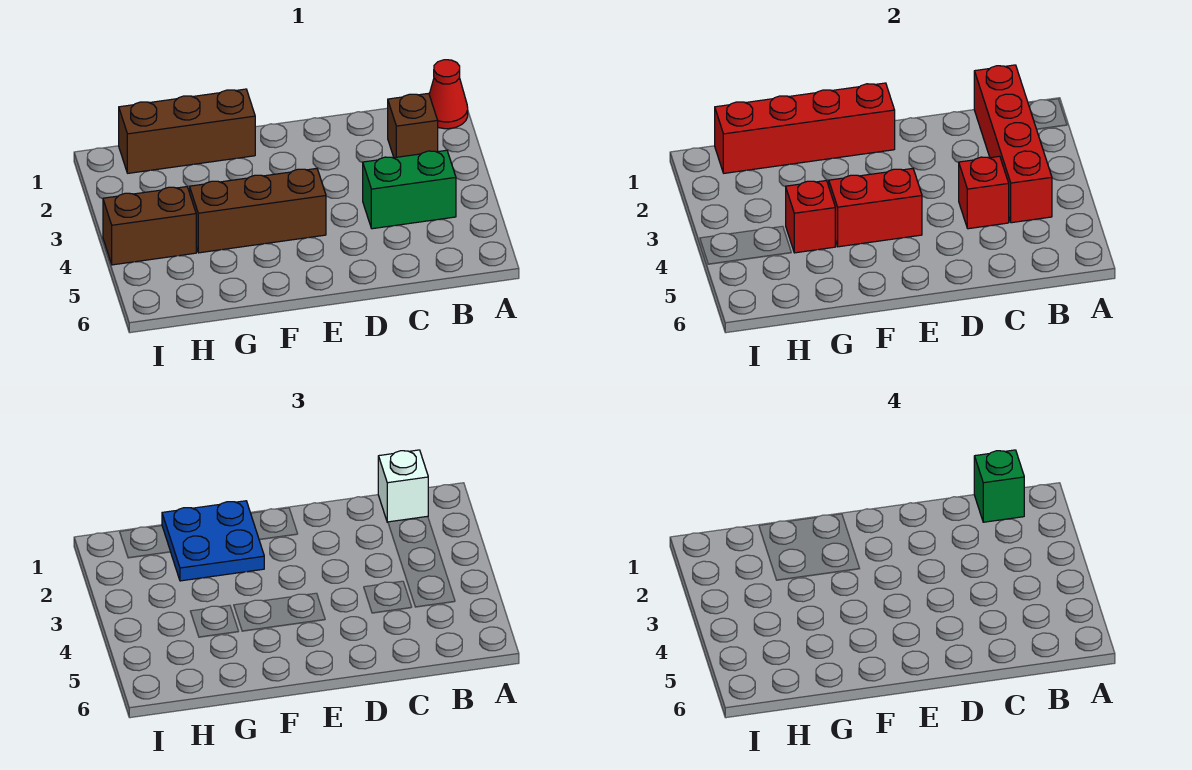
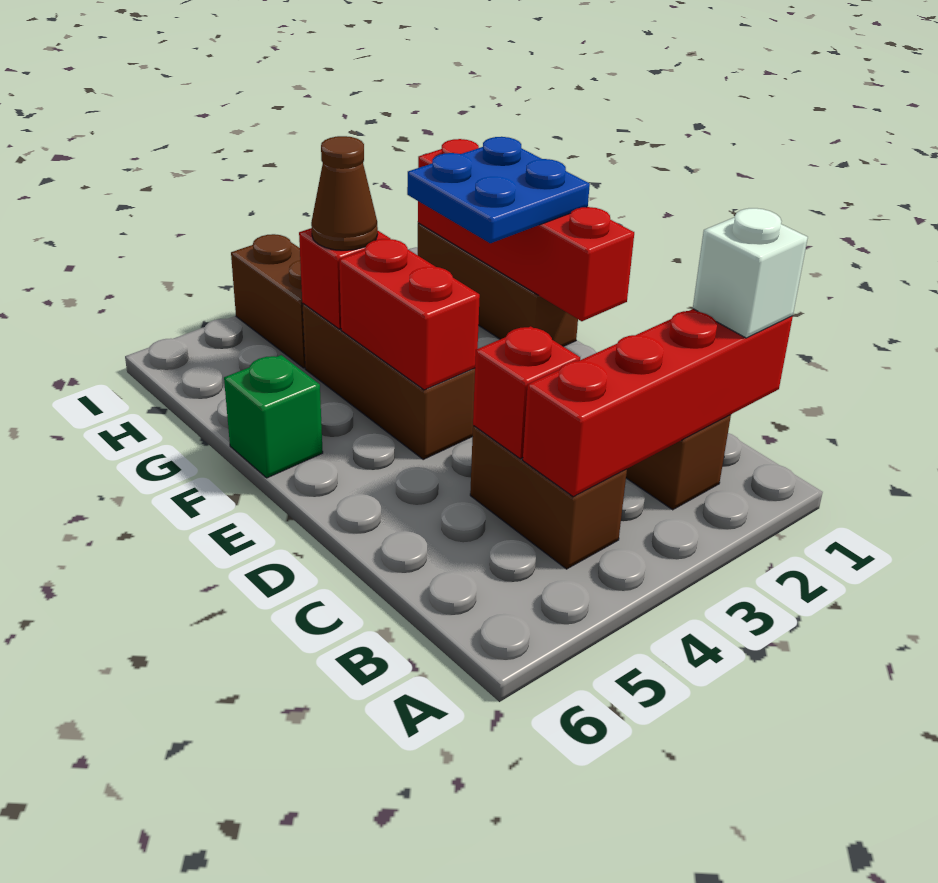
red 1x1 cone [429,60,468,129] -> none
green 1x1 brick [974,450,1024,522] -> green 1x1 brick moved to [224,355,323,478]
green 1x2 brick [363,150,456,229] -> brown 1x2 brick [470,426,627,569]
none -> brown 1x1 cone [311,136,378,250]

